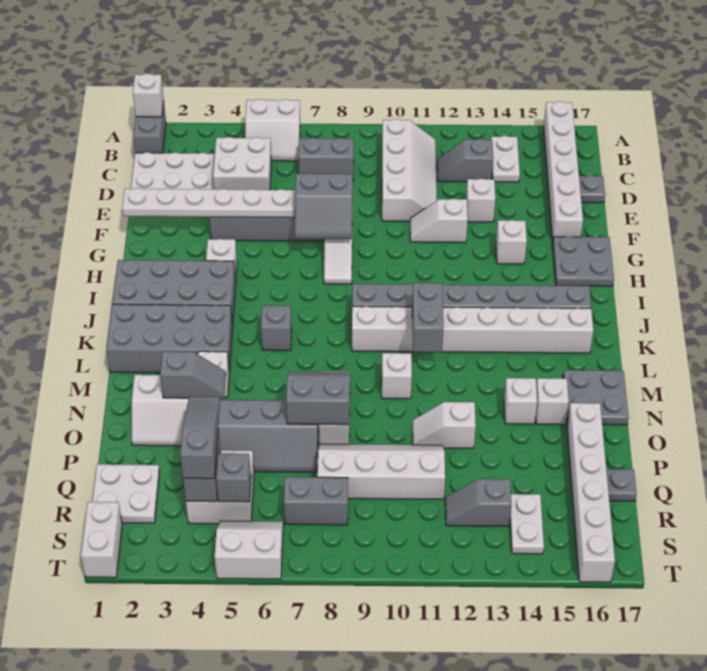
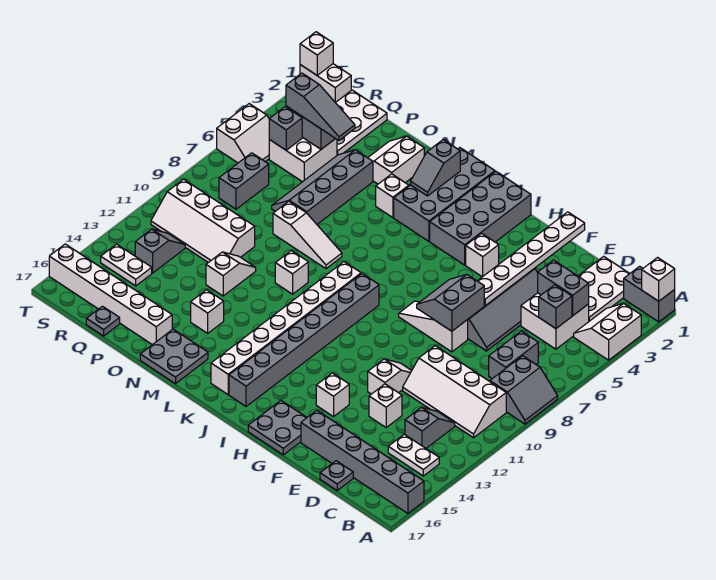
white 2x2 slope [245,99,300,161] -> white 2x2 slope moved to [574,303,641,360]
white 1x6 brick [544,101,583,240] -> grey 1x6 brick [301,411,424,513]
grey 1x1 brick [261,306,292,351] -> grey 1x1 brick moved to [539,285,572,329]
grey 1x2 brick [412,283,443,352] -> grey 1x2 brick moved to [538,260,589,316]
grey 1x2 slope [160,351,226,399] -> grey 1x2 slope moved to [411,140,460,196]
grey 2x2 slope [286,372,350,425] -> grey 2x2 slope moved to [490,356,558,424]
white 1x1 brick [536,378,569,424] -> white 1x1 brick moved to [300,32,333,75]
white 2x4 slope [317,444,445,499] -> white 2x4 slope turned to [151,179,255,263]
white 2x2 plate [92,464,159,523] -> white 2x3 plate [336,90,387,155]

